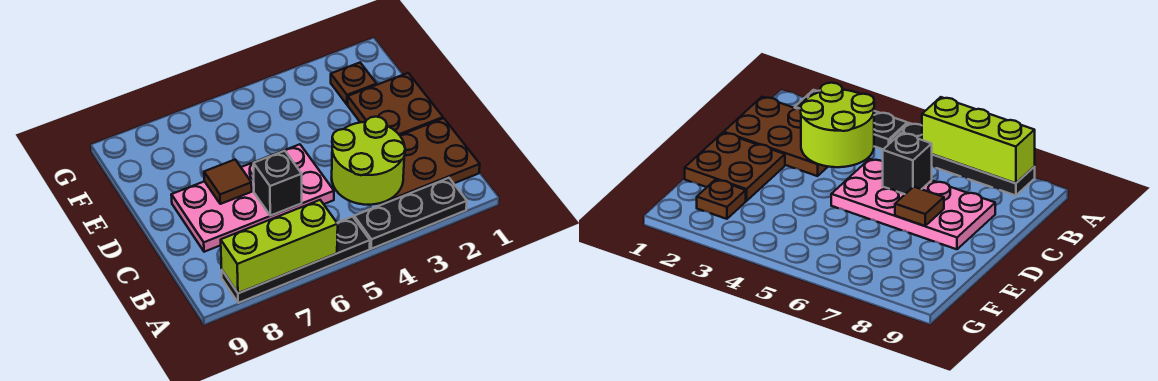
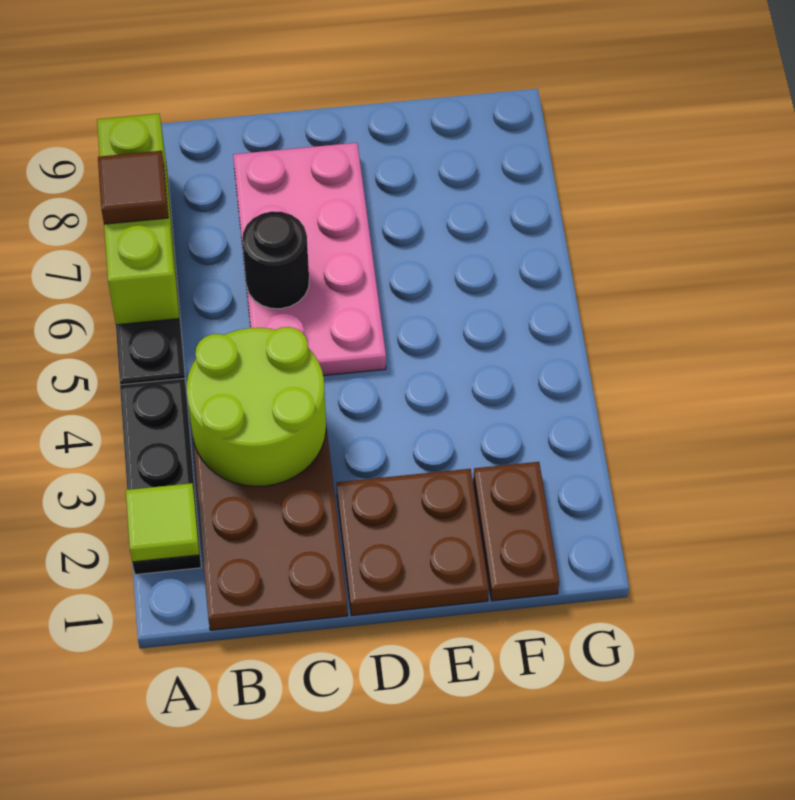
none -> lime 1x1 tile [126,483,199,562]
black 1x1 brick [254,151,302,216] -> black 1x1 round brick [242,211,309,309]
brown 1x1 tile [204,160,252,204] -> brown 1x1 tile moved to [98,151,168,224]
brown 1x1 plate [331,63,377,104] -> brown 1x2 plate [473,462,559,601]

